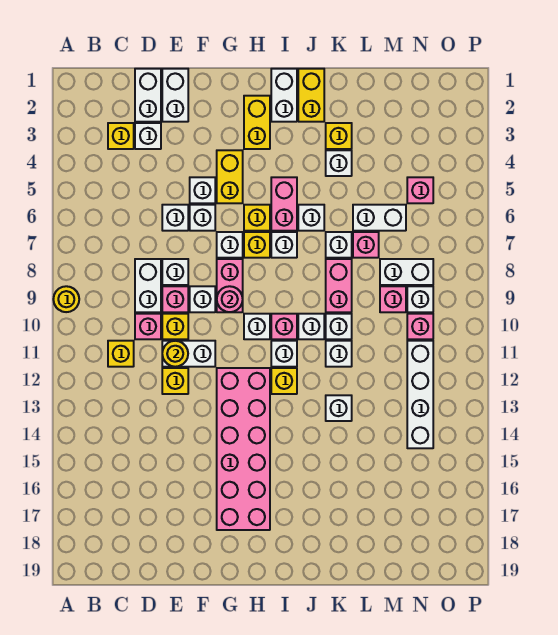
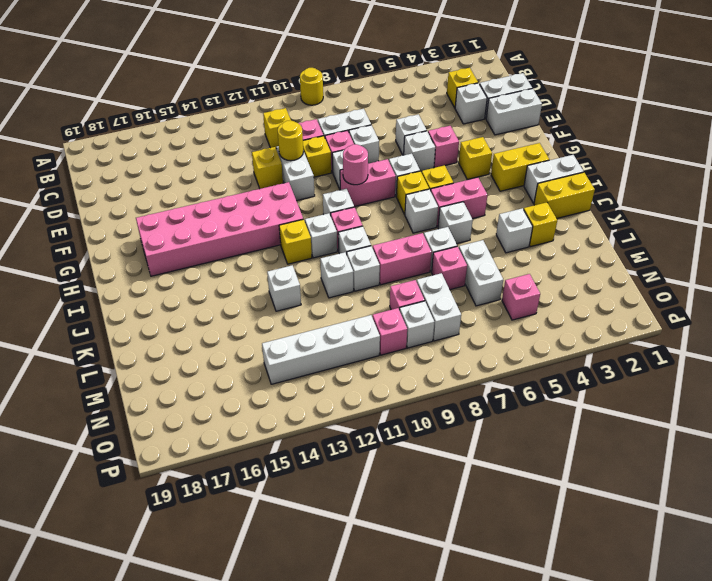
white 1x1 brick [190,177,215,203] -> pink 1x1 brick [428,126,459,167]
yellow 1x2 brick [217,150,243,203] -> yellow 1x1 brick [459,137,492,179]

